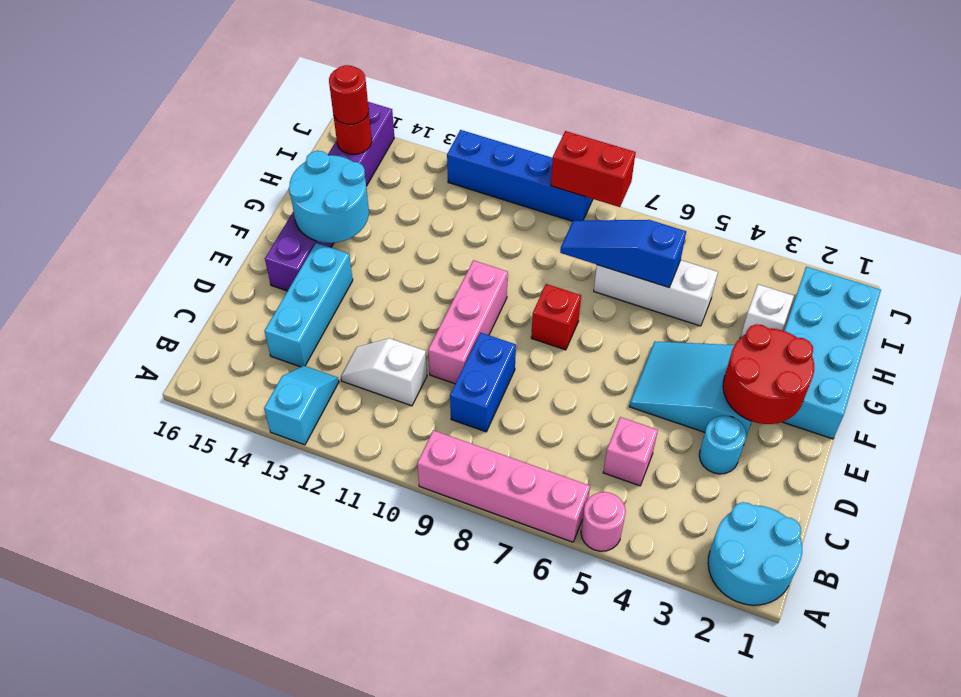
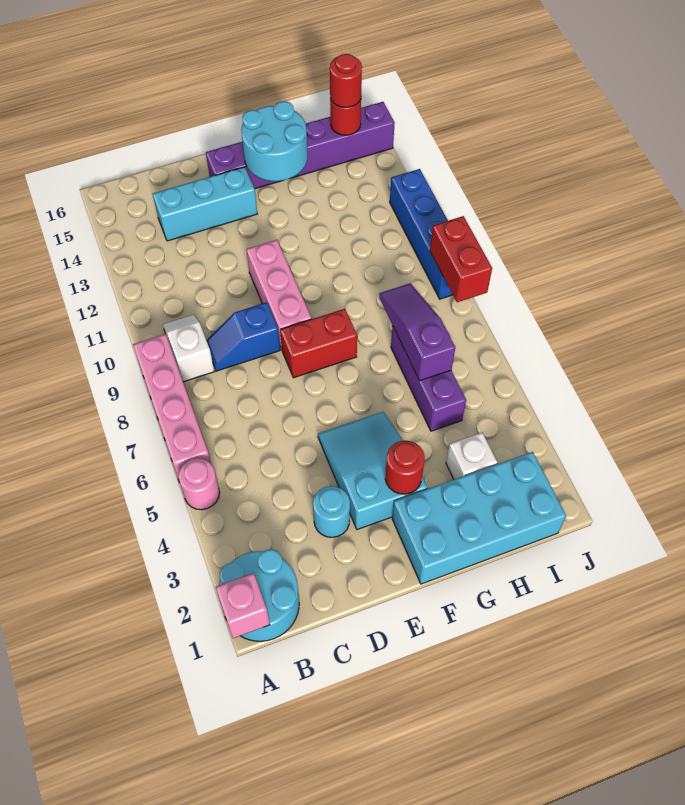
cyan 1x2 slope [264,366,339,445] -> none
pink 1x1 brick [603,417,658,486] -> pink 1x1 brick moved to [216,573,270,638]
blue 1x2 brick [450,333,516,432] -> blue 1x2 slope [206,302,280,371]
white 1x2 slope [341,338,427,406] -> white 1x2 slope moved to [163,315,214,382]
pink 1x3 brick [428,260,508,384] -> pink 1x3 brick turned to [247,240,311,349]
red 2x2 round brick [723,324,814,424] -> red 1x1 round brick [385,440,425,494]
red 1x1 brick [531,284,581,350] -> red 1x2 brick [280,309,357,378]
white 1x3 brick [594,260,718,326] -> purple 1x3 brick [391,326,466,431]
blue 1x3 slope [560,220,686,287] -> purple 1x3 slope [379,283,455,381]

